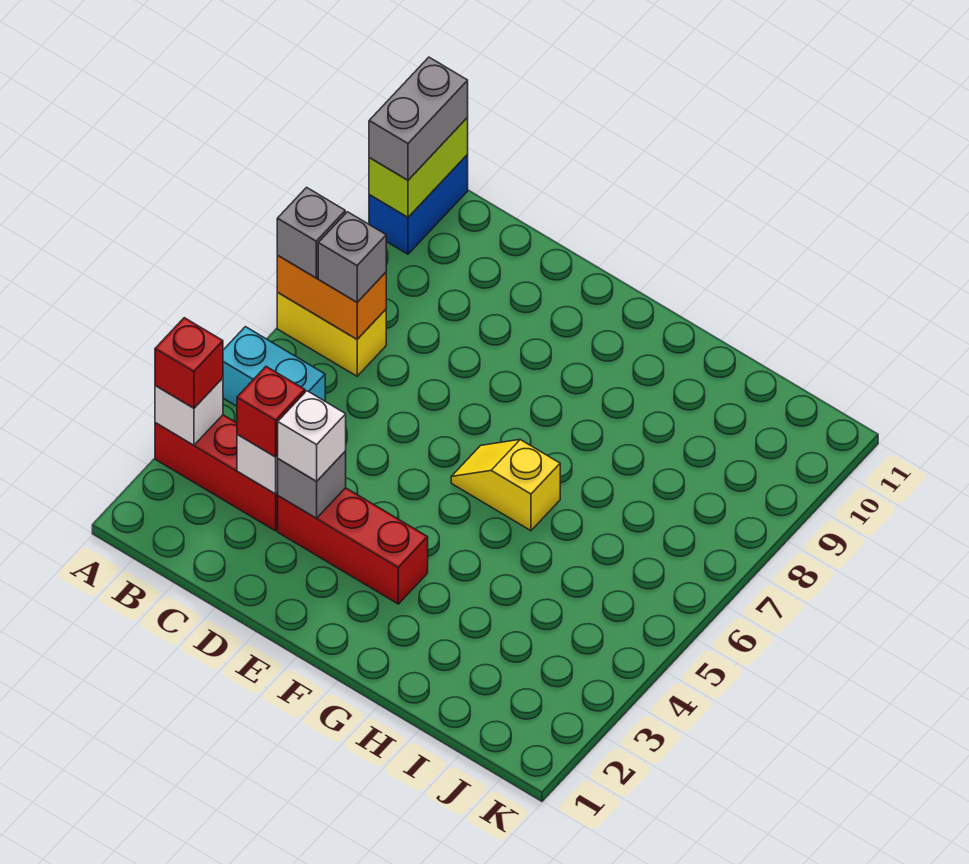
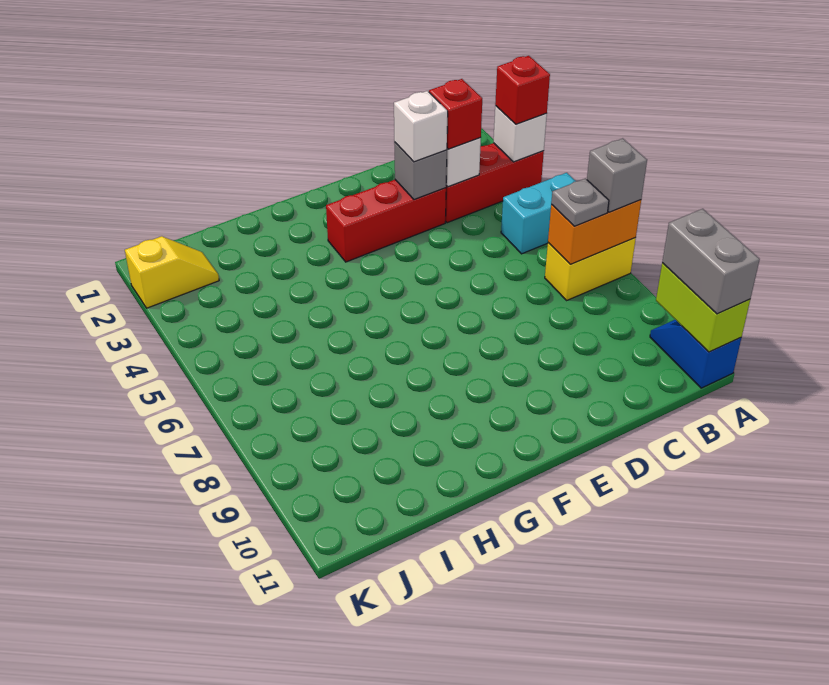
blue 1x2 brick [369,155,468,254] -> blue 1x2 slope [650,320,741,388]
grey 1x1 brick [318,212,386,302] -> grey 1x1 plate [551,178,609,226]
yellow 1x2 slope [451,440,560,531] -> yellow 1x2 slope moved to [125,236,219,308]

